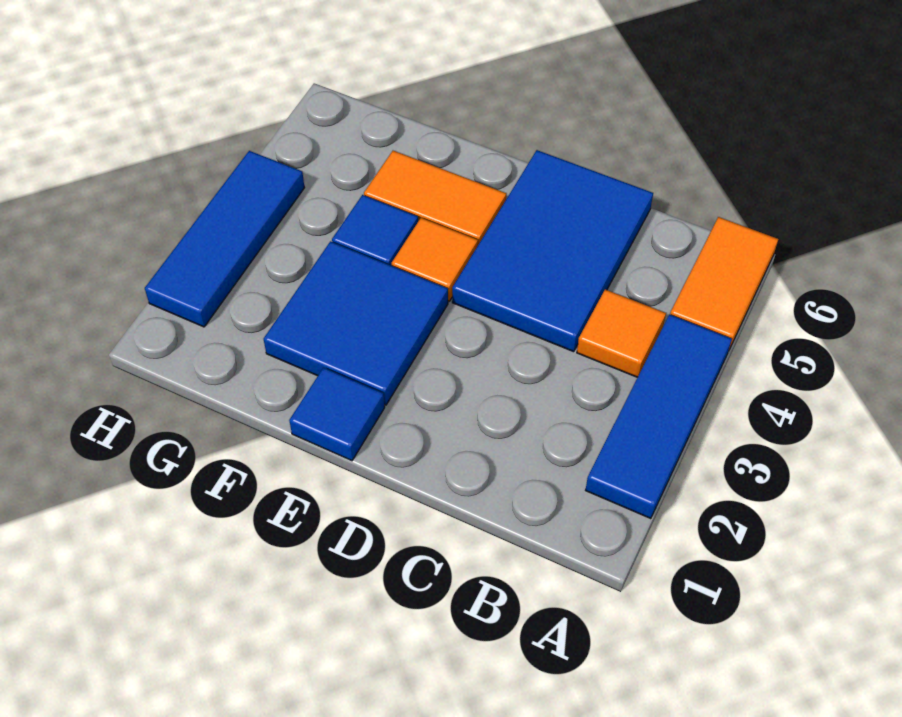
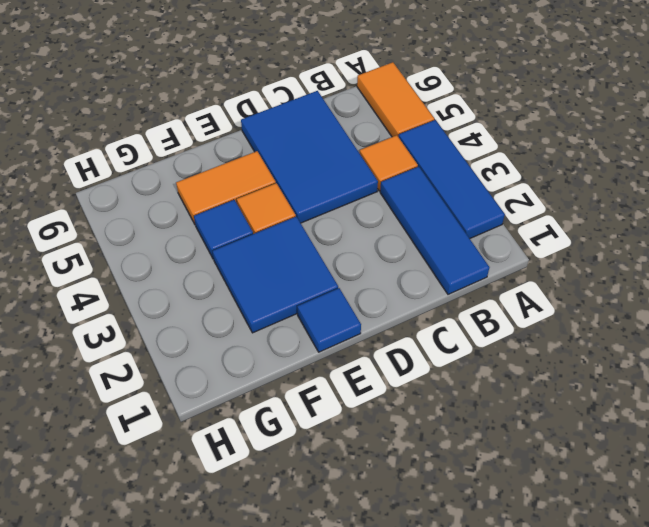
blue 1x3 tile [145,151,305,327] -> blue 1x3 tile moved to [380,167,489,294]

